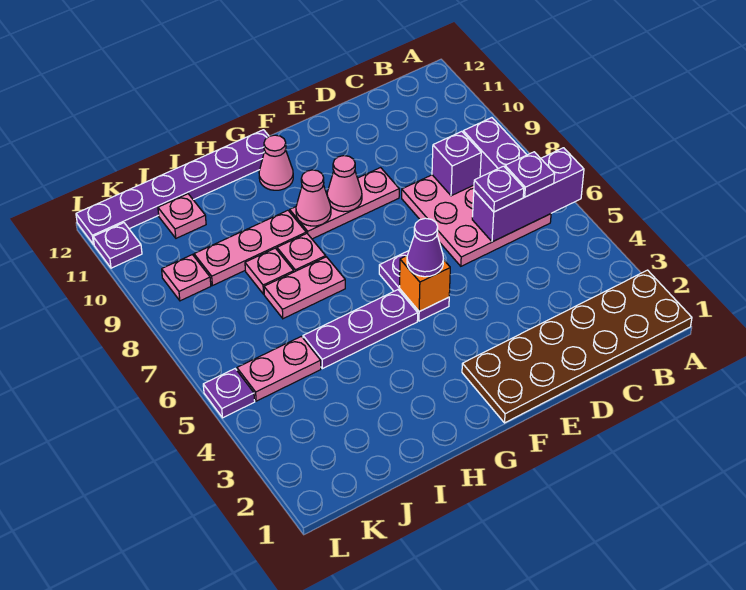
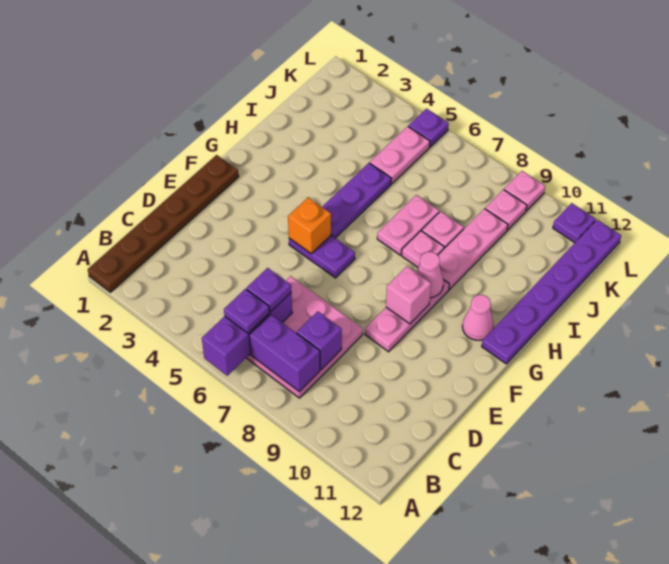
brown 2x6 plate [462,270,692,423] -> brown 1x6 plate [88,155,239,292]
purple 1x1 cone [407,218,444,277] -> none
pink 1x1 cone [327,156,362,212] -> pink 1x1 brick [386,266,431,324]
pink 1x1 plate [158,194,206,238] -> pink 1x1 plate moved to [504,171,545,211]

